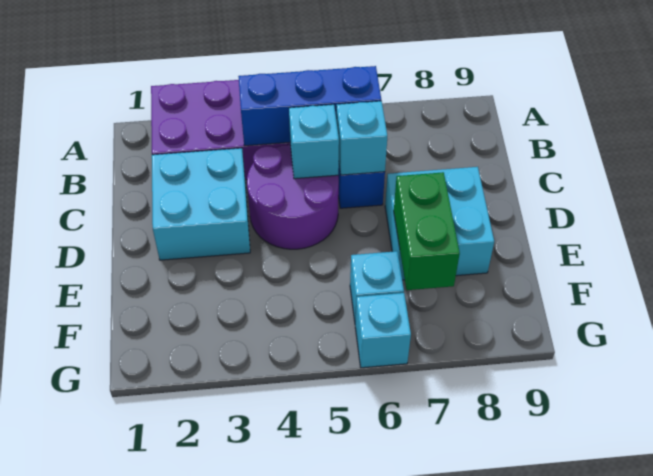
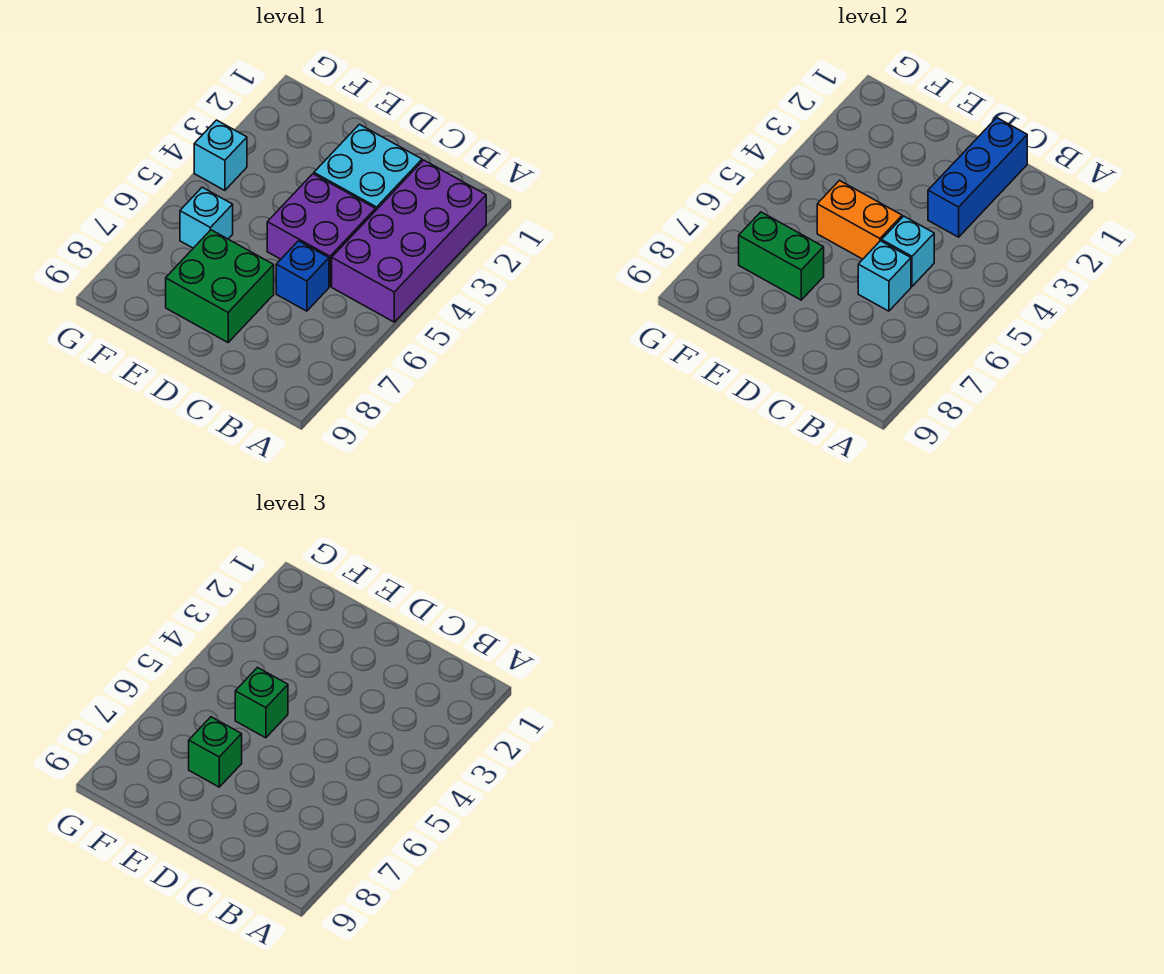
blue 1x3 brick [238,66,381,146] -> blue 1x3 brick moved to [928,118,1027,237]
purple 2x2 round brick [247,145,339,249] -> purple 2x2 brick [267,174,376,286]
none -> orange 1x2 brick [817,181,902,259]
cyan 2x2 brick [385,167,494,280] -> green 2x2 brick [166,230,274,342]
none -> green 1x1 brick [235,668,288,738]
none -> green 1x1 brick [189,717,242,787]
cyan 1x1 brick [355,293,411,368] -> cyan 1x1 brick moved to [194,120,247,190]

